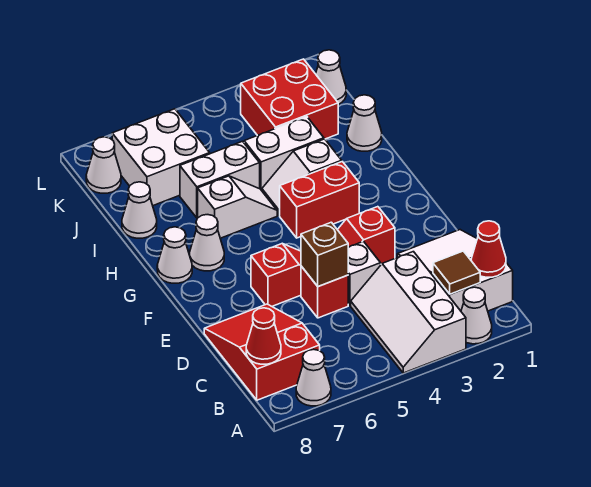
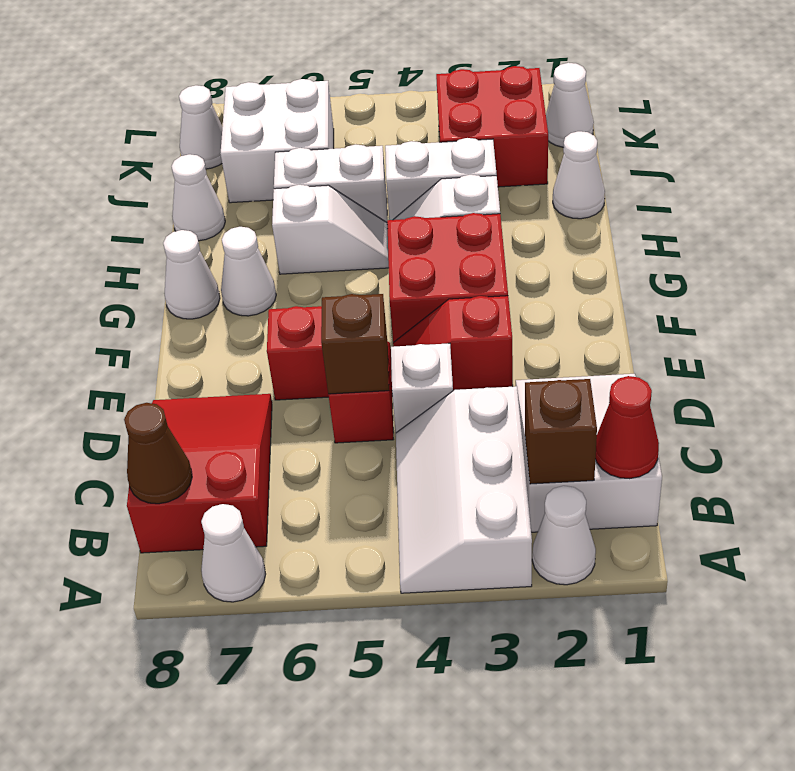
brown 1x1 tile [433,251,480,294] -> brown 1x1 brick [525,379,597,484]
red 1x1 cone [246,308,281,364] -> brown 1x1 cone [124,403,192,504]
red 1x2 brick [280,162,359,238] -> red 2x2 brick [387,213,508,342]

